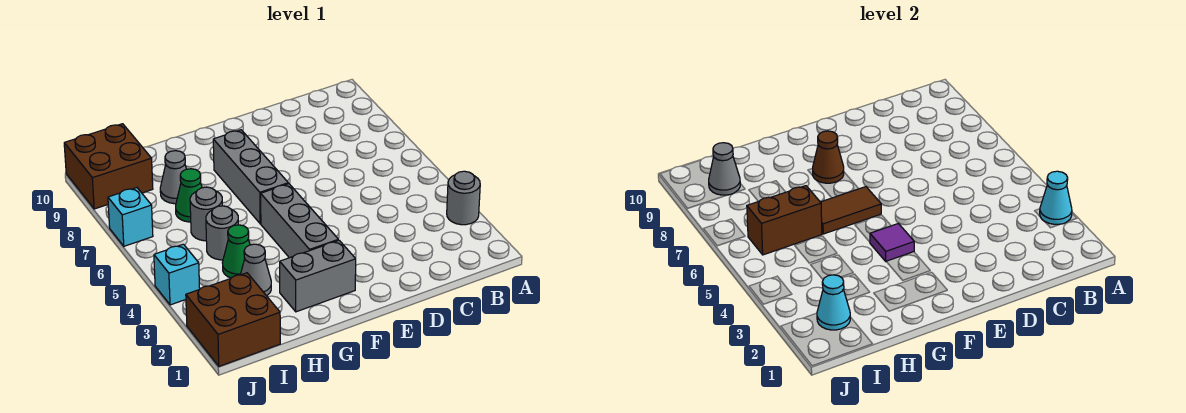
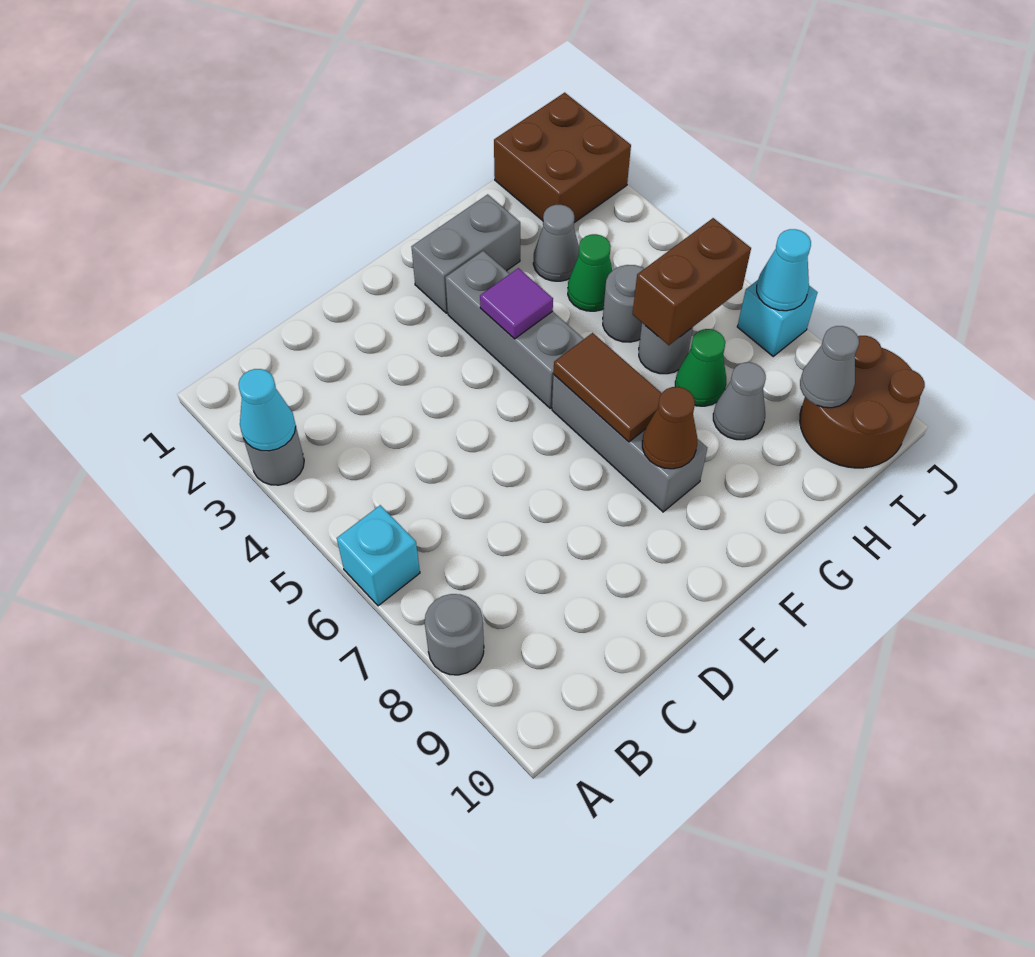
none -> grey 1x1 round brick [425,594,484,675]
brown 1x2 tile [821,187,881,234] -> brown 1x2 tile turned to [553,333,662,442]
cyan 1x1 cone [817,275,850,330] -> cyan 1x1 cone moved to [757,229,811,311]
brown 2x2 brick [64,124,153,209] -> brown 2x2 round brick [800,336,925,468]
cyan 1x1 brick [154,244,200,305] -> cyan 1x1 brick moved to [337,505,420,606]

